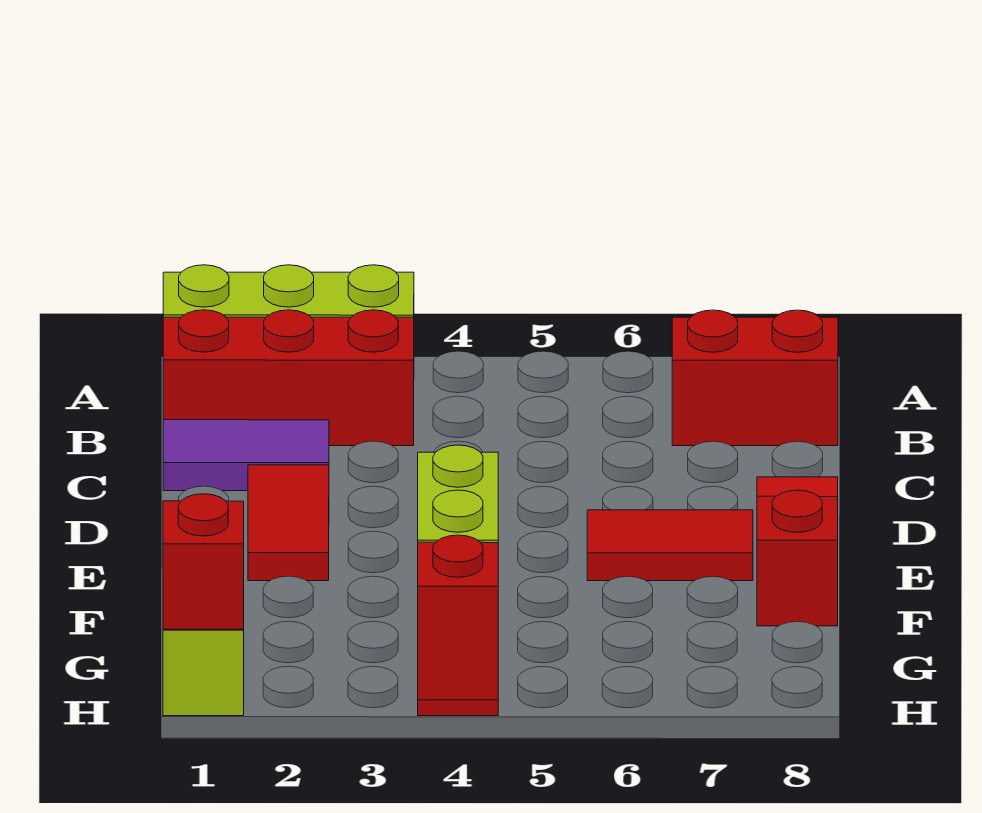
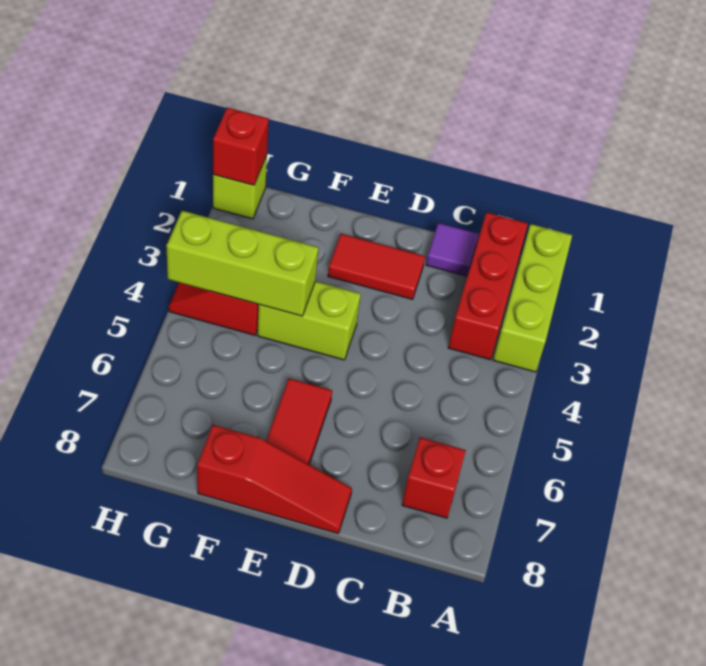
red 1x2 brick [672,310,838,446] -> red 1x1 brick [402,437,466,518]
purple 1x2 tile [163,420,329,491] -> purple 1x1 tile [426,223,479,276]
none -> lime 1x3 brick [166,211,318,316]

